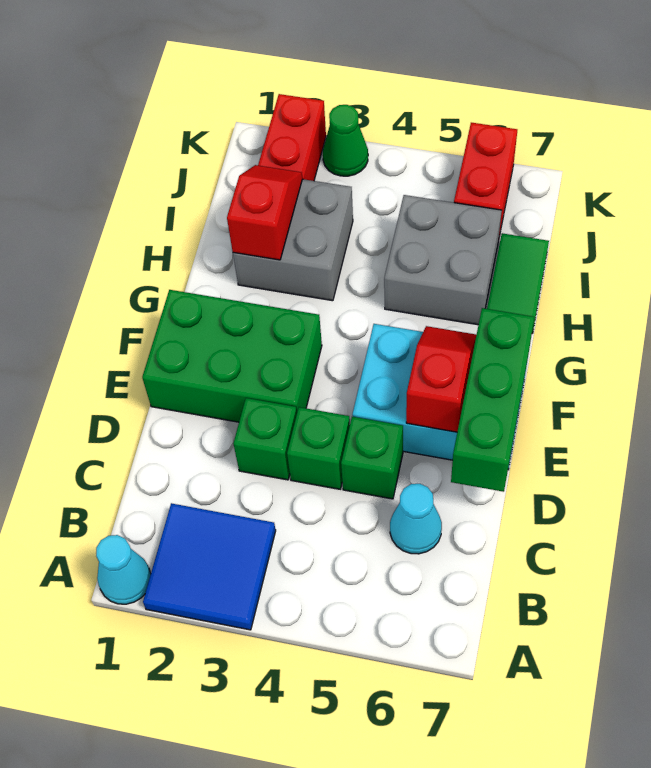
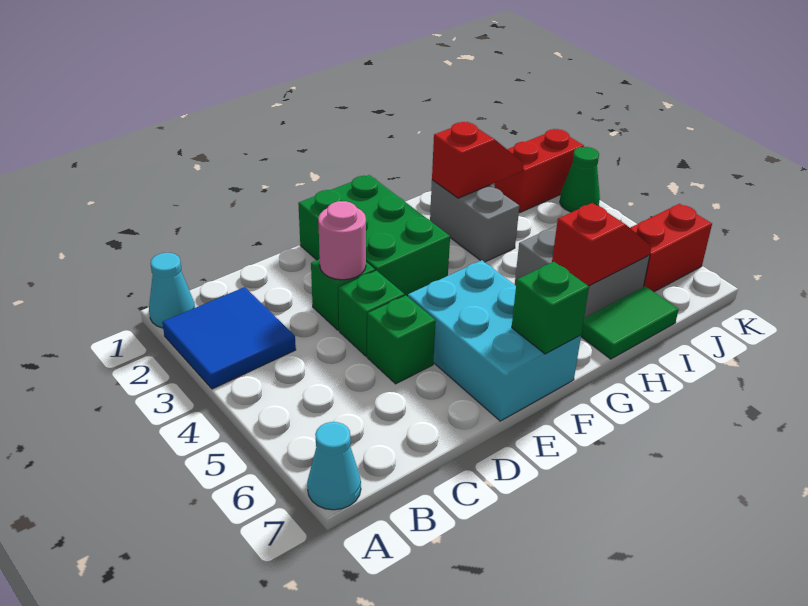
cyan 1x1 cone [390,484,442,554] -> cyan 1x1 cone moved to [307,422,361,510]
none -> pink 1x1 round brick [318,201,366,280]
green 1x3 brick [451,308,534,492] -> green 1x1 brick [512,262,589,354]
red 1x2 slope [406,326,476,432] -> red 1x2 slope moved to [552,203,651,286]
grey 2x2 brick [233,179,353,301] -> grey 1x2 brick [430,180,519,262]

